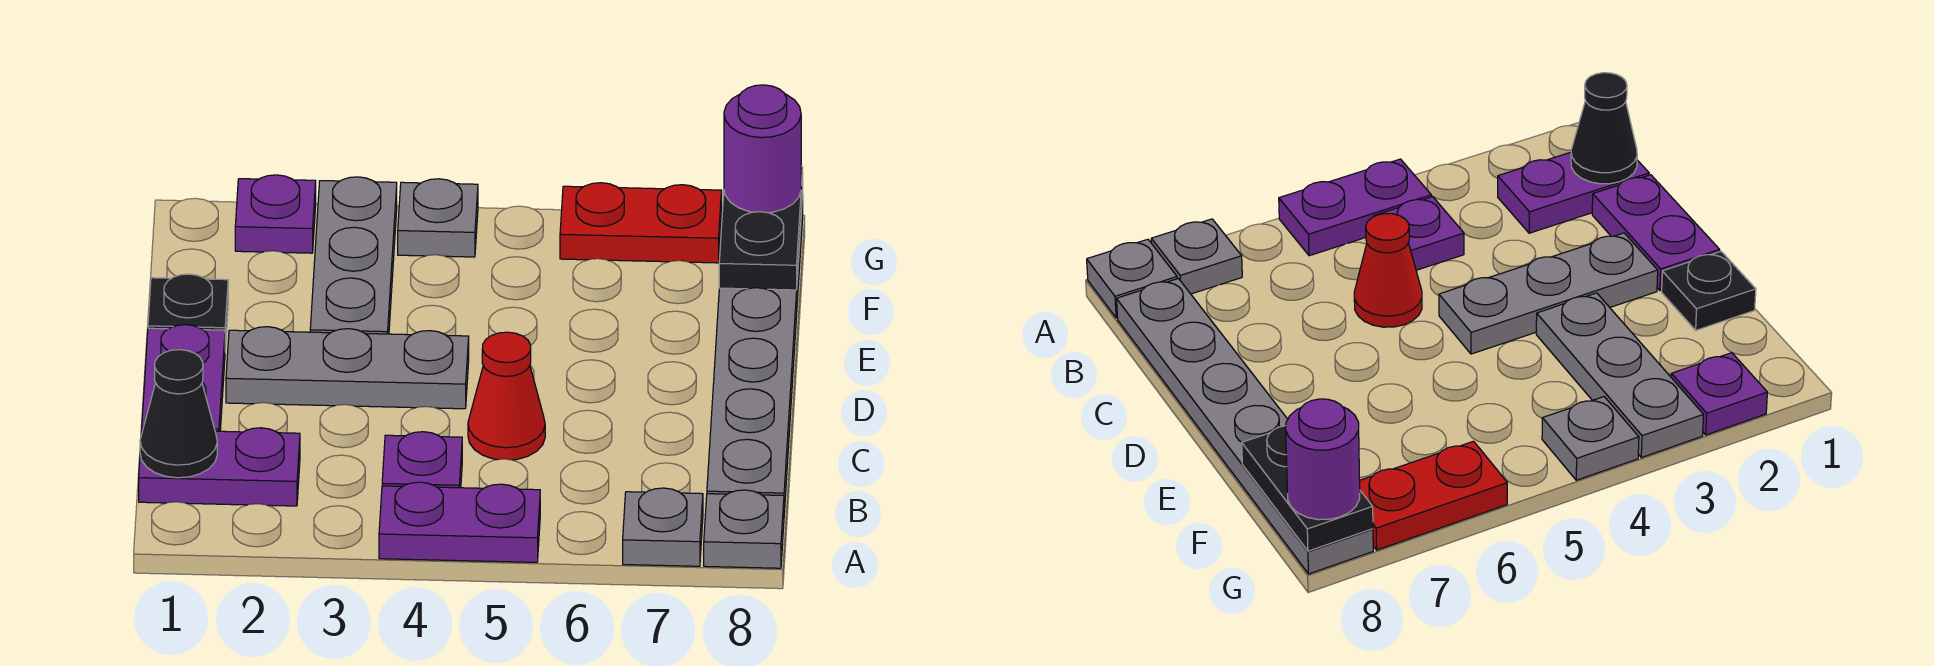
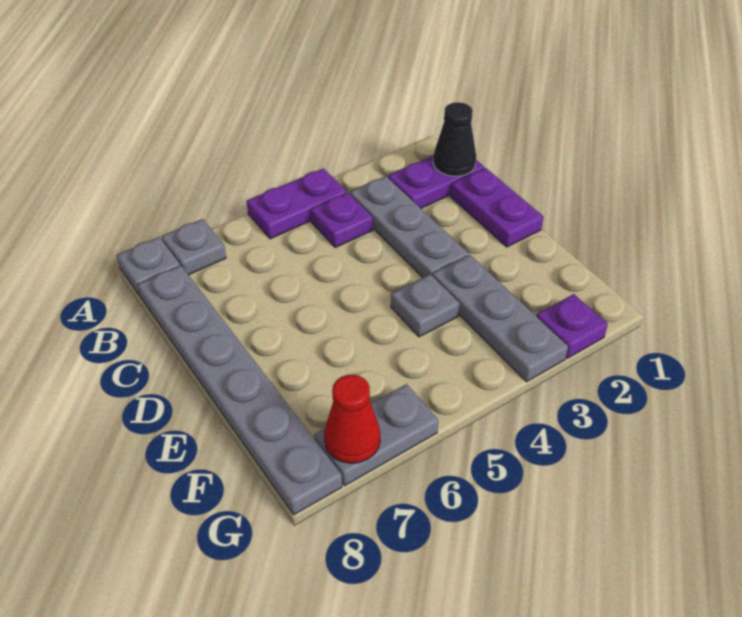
red 1x1 cone [468,332,545,460] -> red 1x1 cone moved to [324,375,380,463]
grey 1x3 plate [226,327,469,409] -> grey 1x3 plate turned to [350,176,469,278]
black 1x1 plate [148,274,228,348] -> none
black 1x2 plate [719,167,803,290] -> none
grey 1x1 plate [398,179,478,257] -> grey 1x1 plate moved to [391,274,460,337]
red 1x2 plate [560,183,722,263] -> grey 1x2 plate [314,384,438,486]
purple 1x1 round brick [724,85,801,213] -> none

